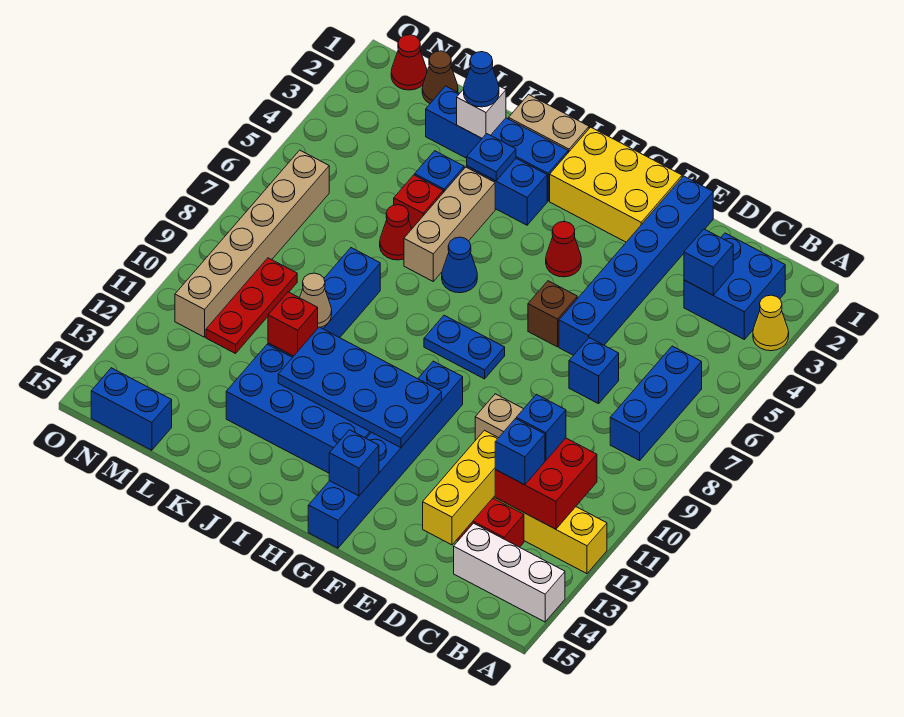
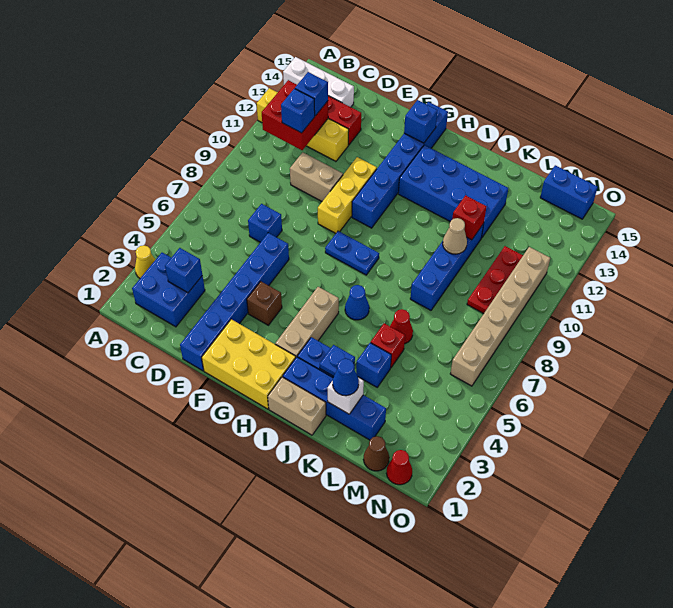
blue 1x3 brick [610,346,702,460] -> none
yellow 1x3 brick [423,431,498,545] -> yellow 1x3 brick moved to [318,157,377,233]
brown 1x1 brick [528,281,577,347] -> brown 1x1 brick moved to [247,281,282,325]
red 1x1 cone [546,222,581,277] -> none
blue 2x4 plate [278,327,442,448] -> none
tan 1x3 brick [404,167,495,281] -> tan 1x3 brick moved to [275,287,339,357]

